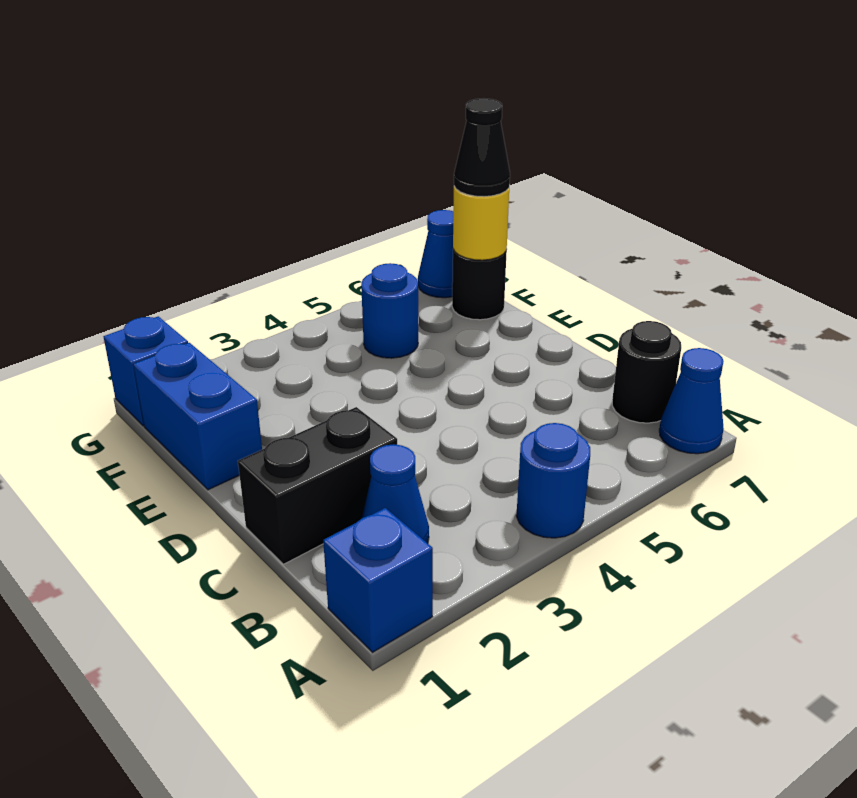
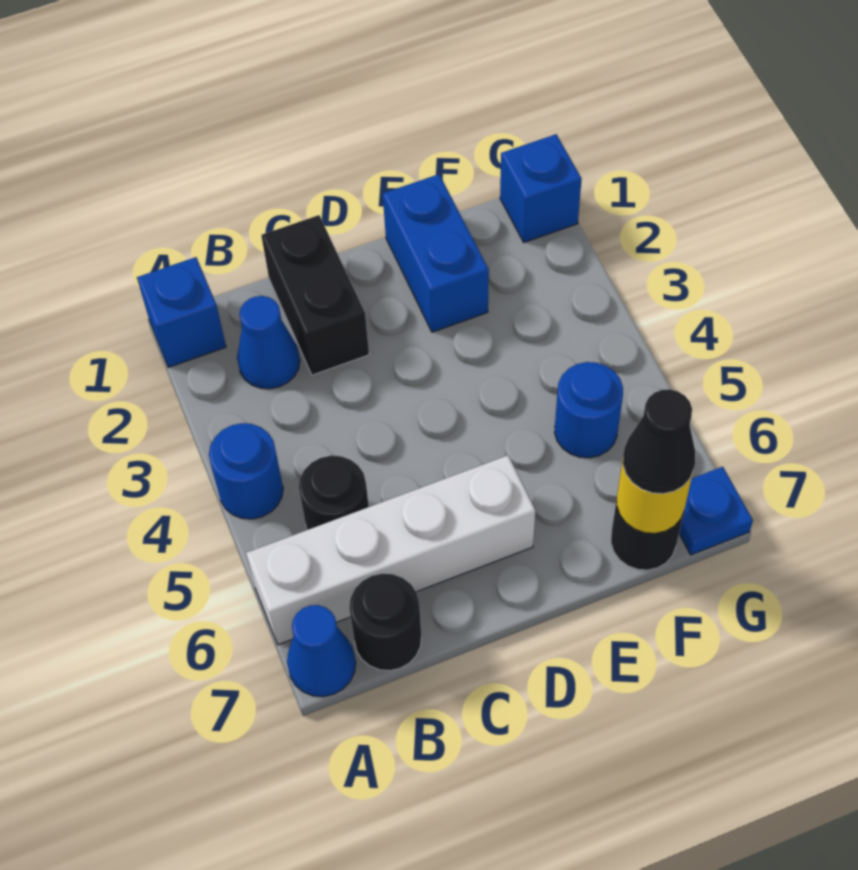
none -> white 1x4 brick [246,455,535,645]
none -> black 1x1 round brick [299,456,369,530]
blue 1x2 brick [133,343,262,490] -> blue 1x2 brick turned to [383,174,489,332]
blue 1x1 cone [418,210,453,298] -> blue 1x1 plate [679,467,753,555]

